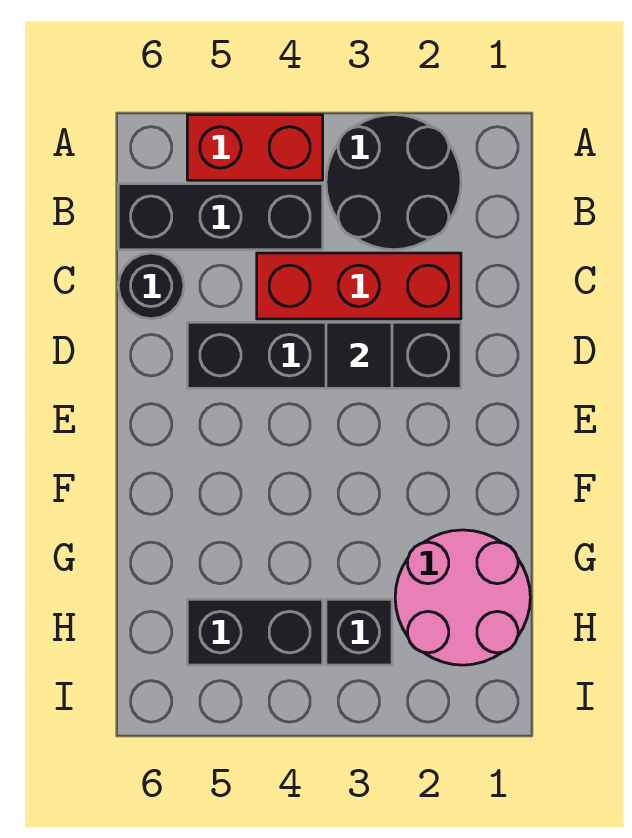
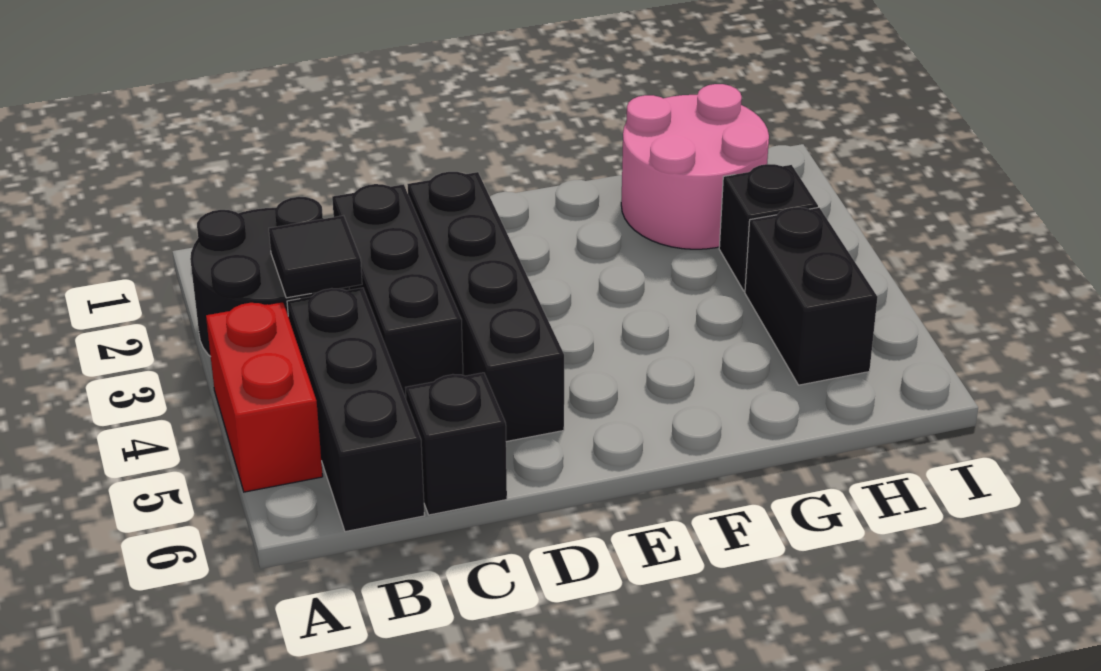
red 1x3 brick [257,253,461,319] -> black 1x3 brick [332,184,463,398]
black 1x1 round brick [118,253,184,319] -> black 1x1 brick [405,373,507,515]
black 1x1 tile [326,322,392,388] -> black 1x1 tile moved to [269,216,362,298]

